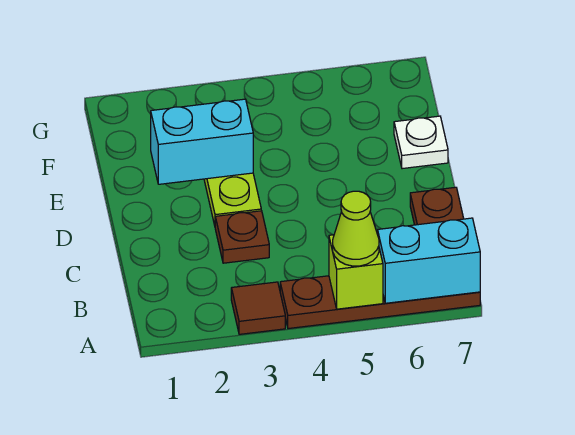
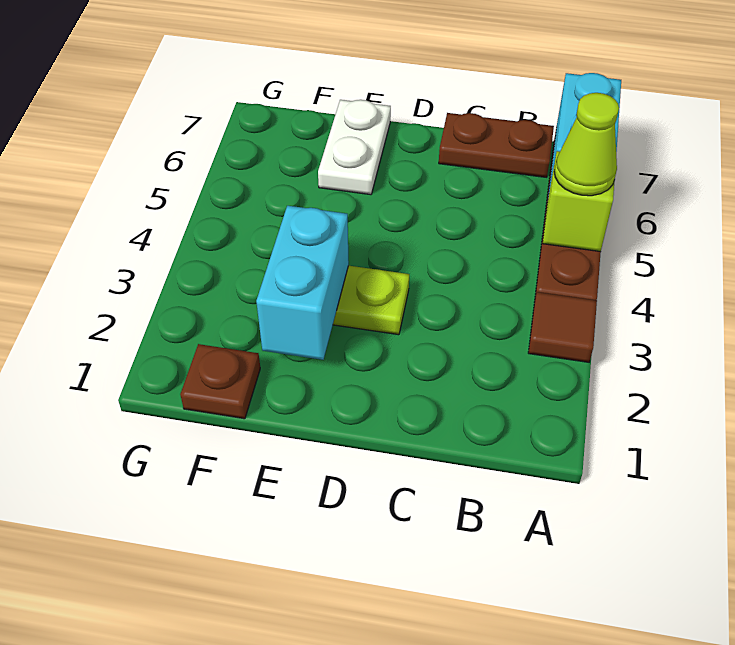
brown 1x1 plate [215,211,269,263] -> brown 1x1 plate moved to [180,344,260,419]
white 1x1 plate [394,116,448,169] -> white 1x2 plate [318,100,391,195]

